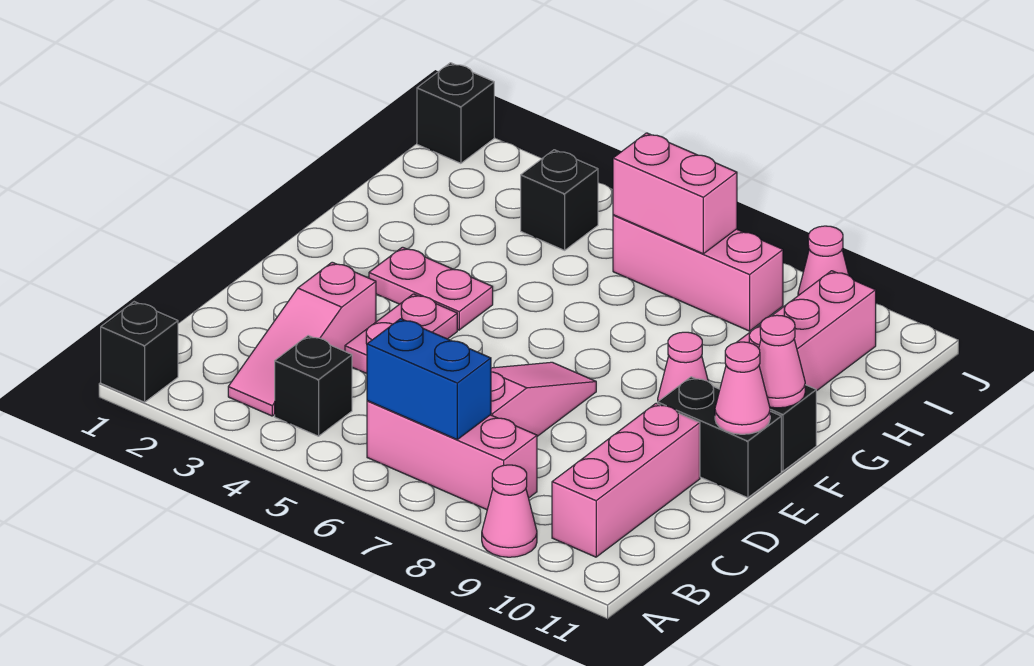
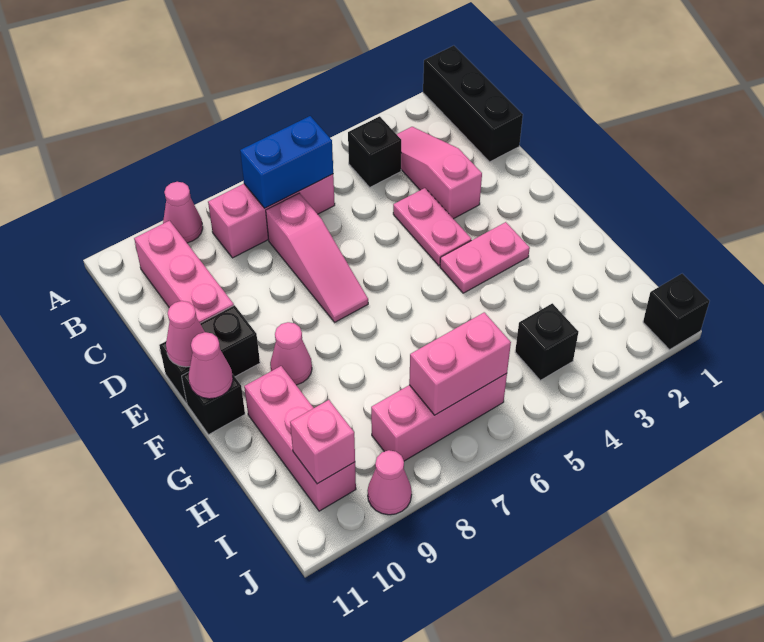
black 1x1 brick [101,302,178,402] -> black 1x3 brick [423,46,523,162]
none -> pink 1x1 brick [290,400,355,484]

